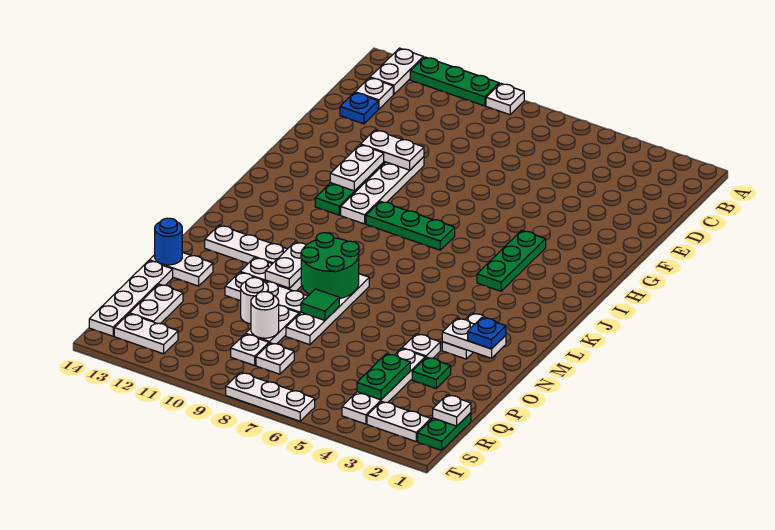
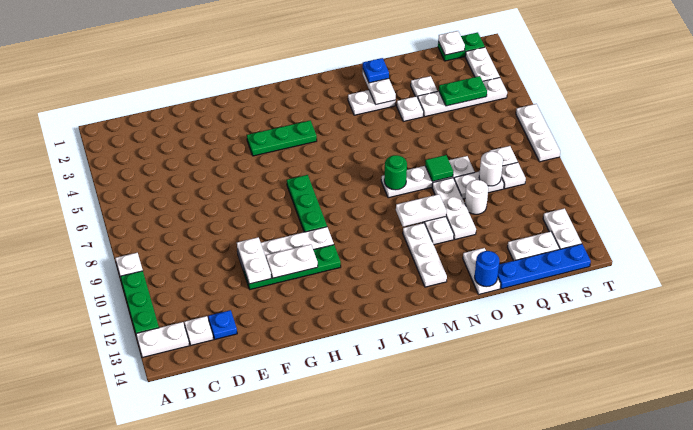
green 2x2 round brick [301,233,359,299] -> green 1x1 round brick [384,155,407,190]
green 1x1 plate [412,357,451,388] -> white 1x1 plate [411,76,437,98]
white 1x4 plate [89,261,173,336] -> blue 1x4 plate [498,244,591,289]

